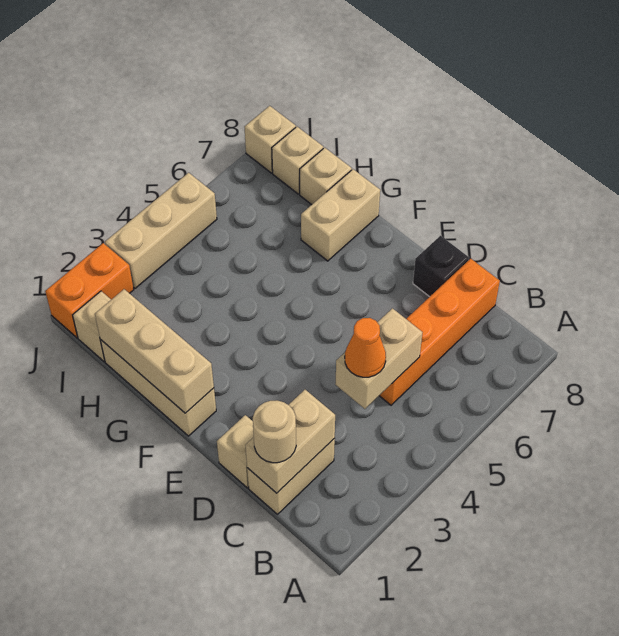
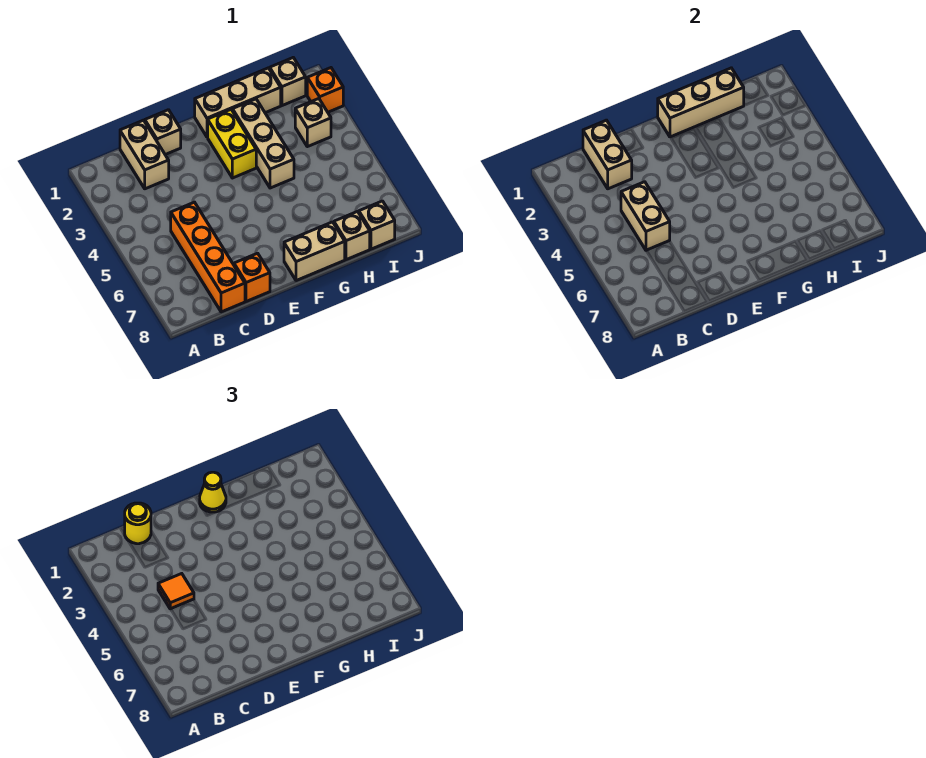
tan 1x1 round brick [253,401,296,463] -> yellow 1x1 round brick [125,503,151,544]
orange 1x1 cone [345,318,386,377] -> orange 1x1 tile [158,574,194,609]
black 1x1 brick [413,236,469,297] -> orange 1x1 brick [234,253,270,302]
none -> yellow 1x1 cone [200,472,226,512]
none -> yellow 1x2 brick [208,110,256,178]
tan 1x2 brick [301,169,380,261] -> tan 1x2 brick turned to [284,222,345,281]
orange 1x2 brick [45,243,134,338] -> orange 1x1 brick [307,68,343,112]
tan 1x3 brick [105,173,217,288] -> tan 1x3 brick moved to [233,99,294,188]
tan 1x1 brick [245,106,296,173] -> tan 1x1 brick moved to [295,99,331,147]

